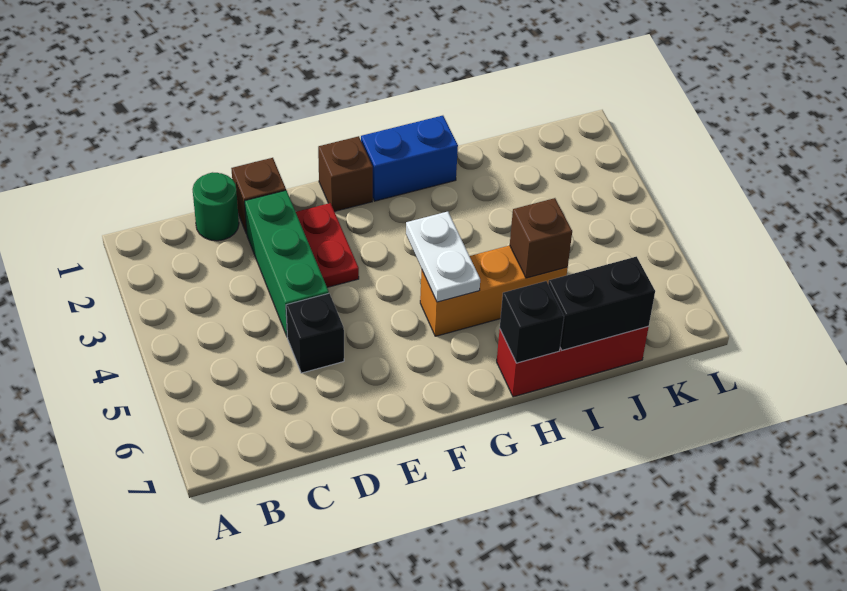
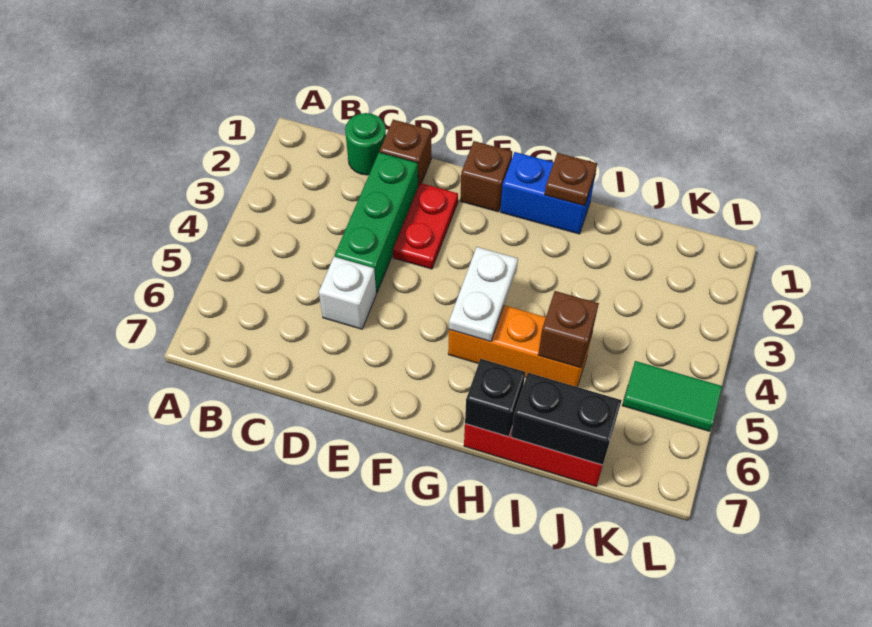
black 1x1 brick [286,293,344,373] -> white 1x1 brick [319,257,376,329]
none -> brown 1x1 plate [545,153,597,206]
none -> green 1x2 tile [622,361,722,431]

